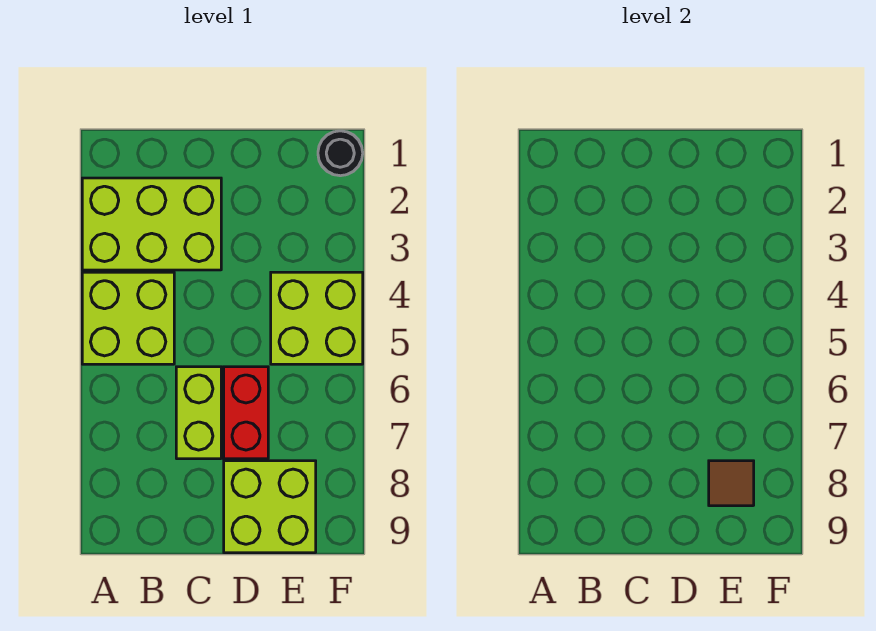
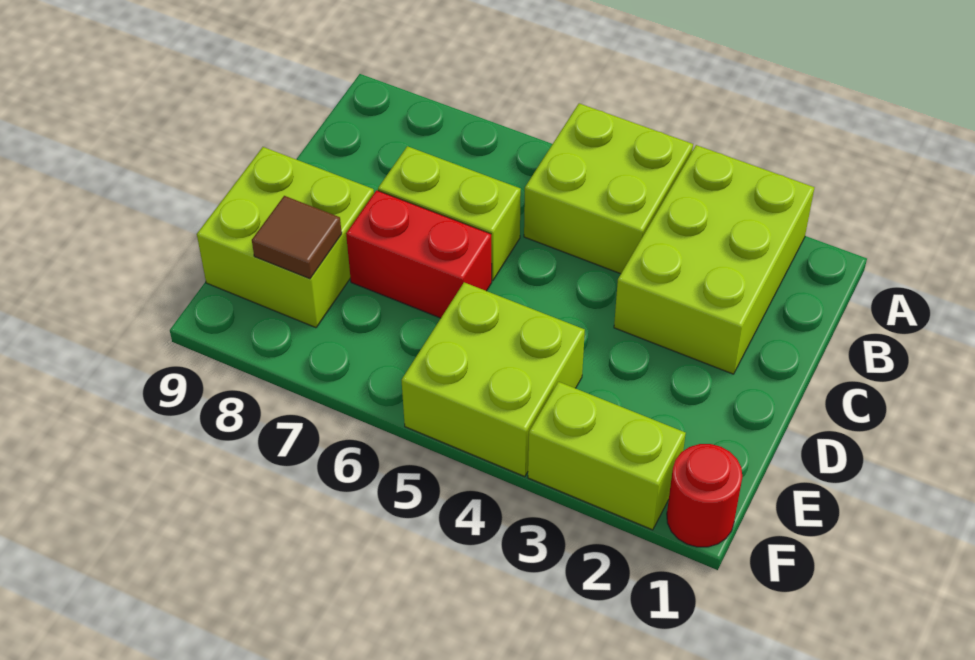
black 1x1 round brick [318,131,363,176] -> red 1x1 round brick [667,444,742,547]
none -> lime 1x2 brick [528,382,686,530]

